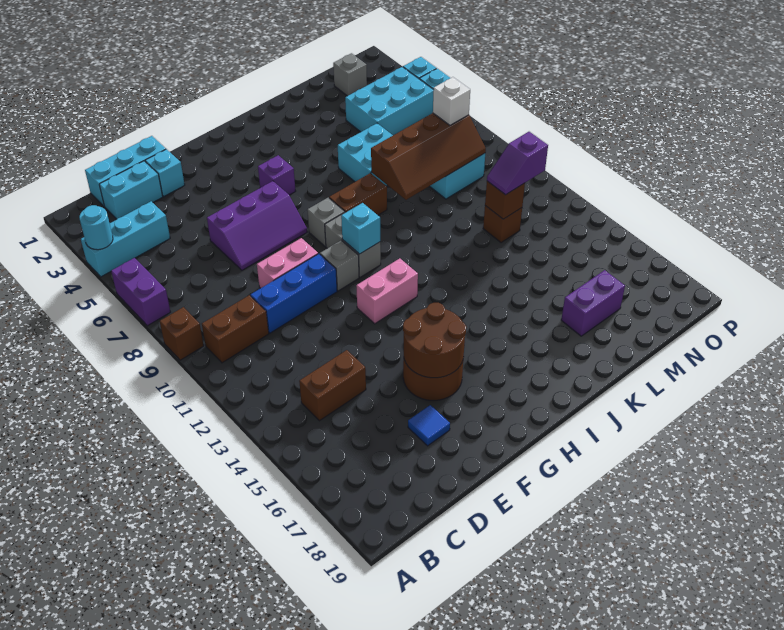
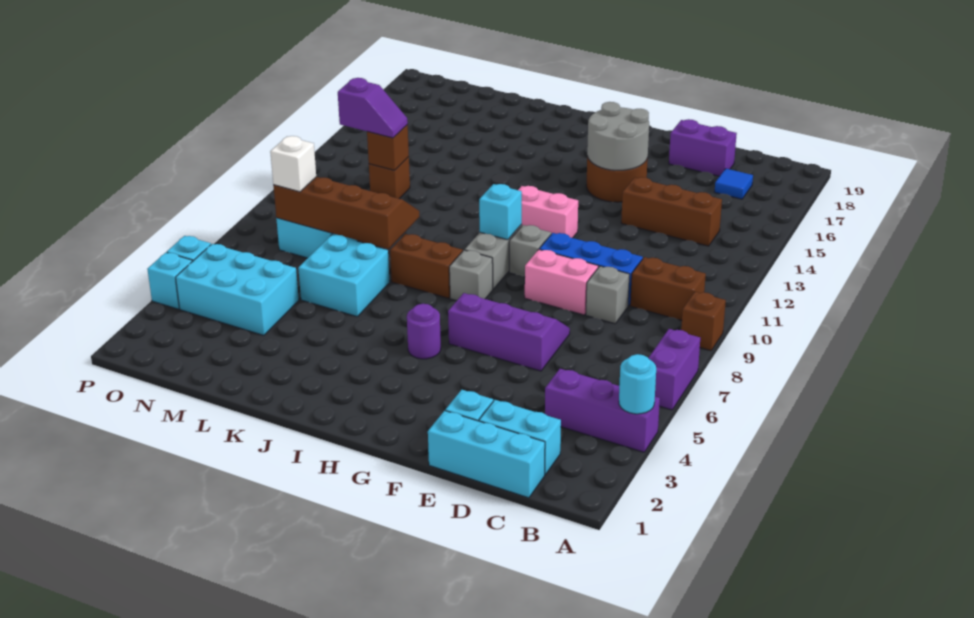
cyan 1x3 brick [81,201,170,277] -> purple 1x3 brick [545,369,660,452]
brown 1x2 brick [299,350,366,421] -> brown 1x3 brick [621,177,722,246]
blue 1x1 tile [408,405,450,446] -> blue 1x1 tile moved to [715,169,753,199]
brown 2x2 round brick [403,303,466,378] -> grey 2x2 round brick [587,102,649,170]
purple 1x1 brick [258,155,295,195] -> purple 1x1 round brick [407,304,441,359]
purple 1x2 brick [561,270,625,336] -> purple 1x2 brick moved to [669,119,737,176]
grey 1x1 brick [333,53,367,96] -> grey 1x1 brick moved to [586,266,630,324]

